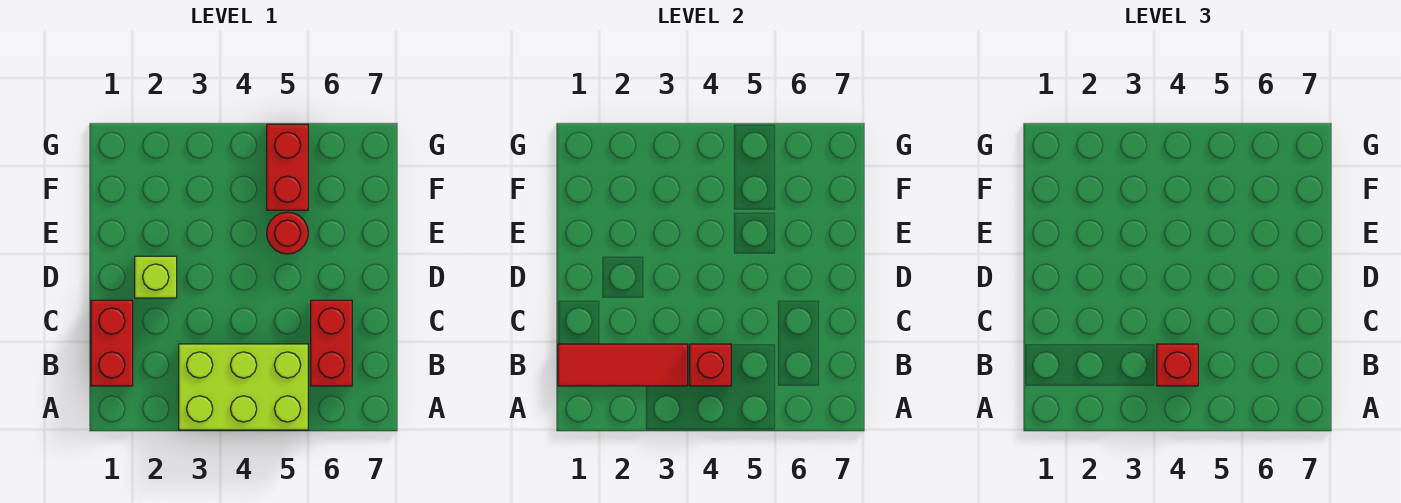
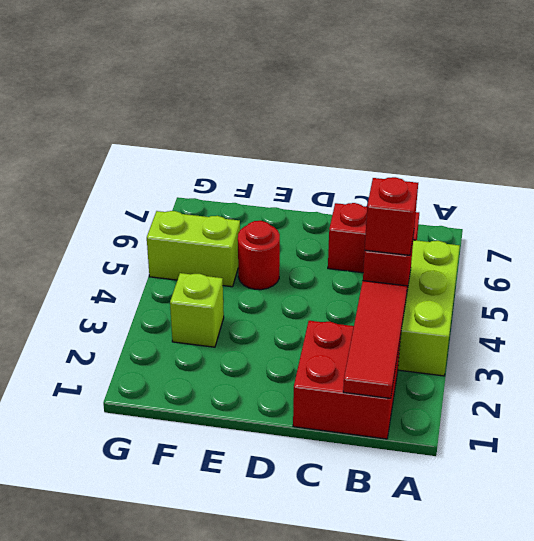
red 1x2 brick [91,300,133,386] -> red 2x2 brick [293,321,401,439]
lime 1x1 brick [135,256,177,298] -> lime 1x1 brick moved to [170,273,224,347]
red 1x2 brick [267,124,308,210] -> lime 1x2 brick [147,211,240,287]

